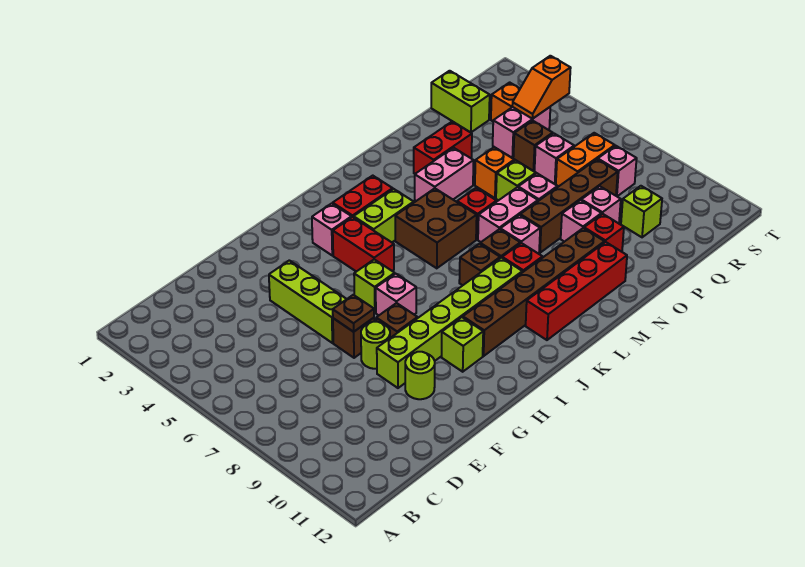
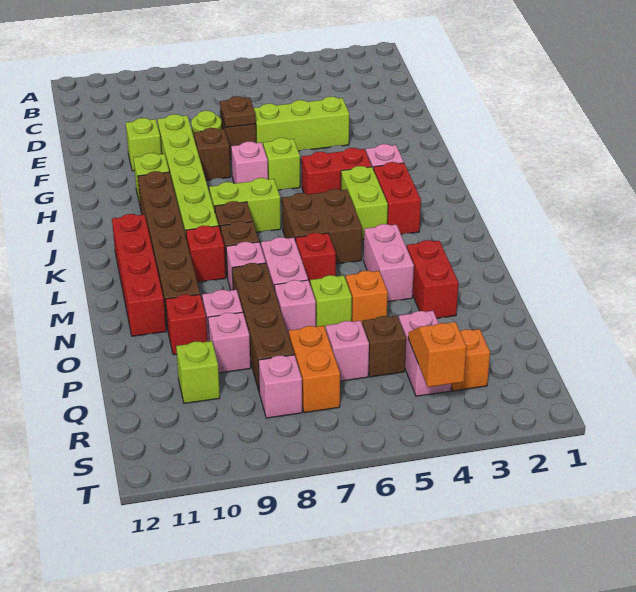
lime 1x1 round brick [405,352,435,399] -> lime 1x1 brick [126,118,161,171]
lime 1x2 brick [431,71,490,133] -> lime 1x2 brick moved to [209,178,281,232]

